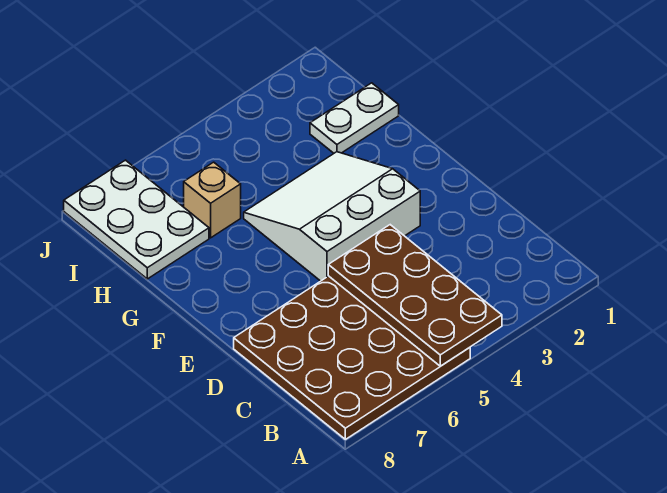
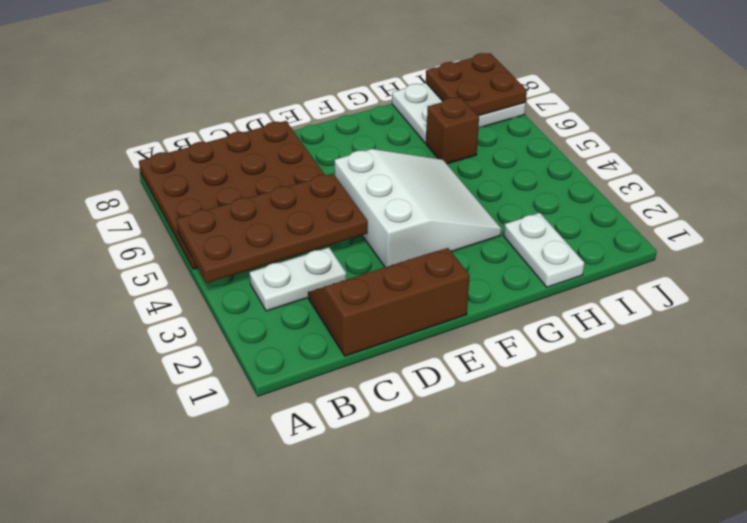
none -> white 1x2 plate [250,248,346,311]
none -> brown 2x3 slope [308,248,470,356]
tan 1x1 brick [184,162,241,238] -> brown 1x1 brick [426,97,479,164]
none -> brown 2x2 plate [426,53,527,116]

